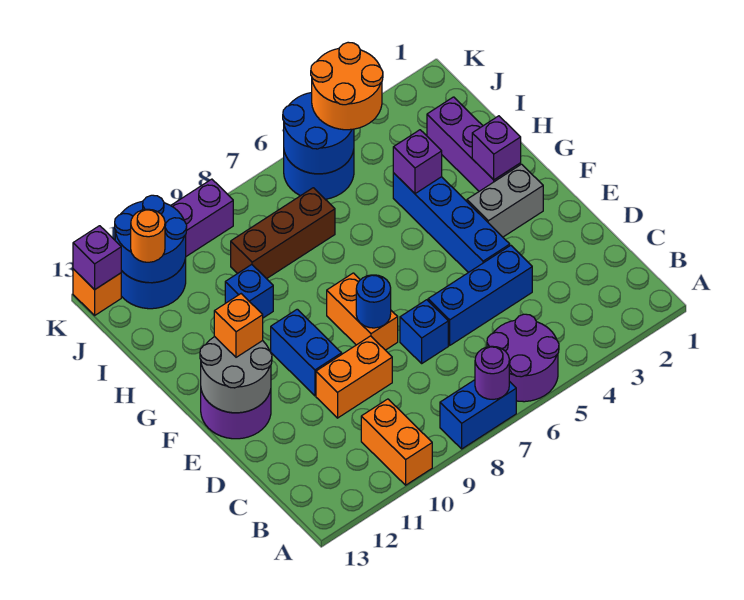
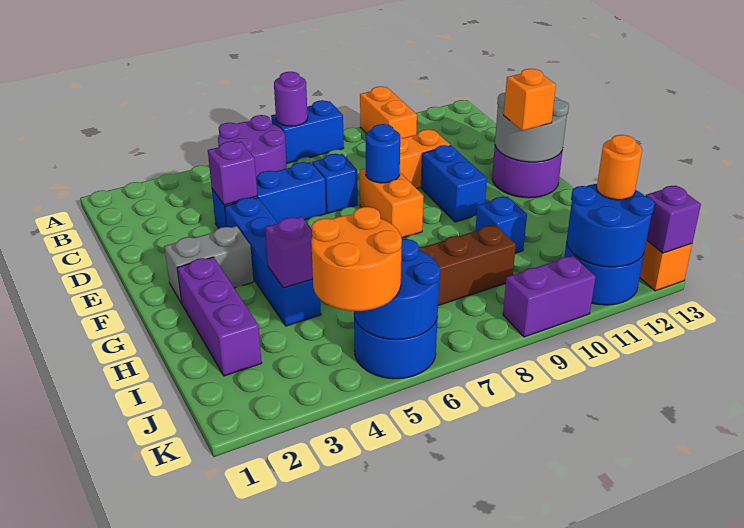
purple 1x1 brick [472,116,521,180] -> purple 1x1 brick moved to [208,141,257,205]

